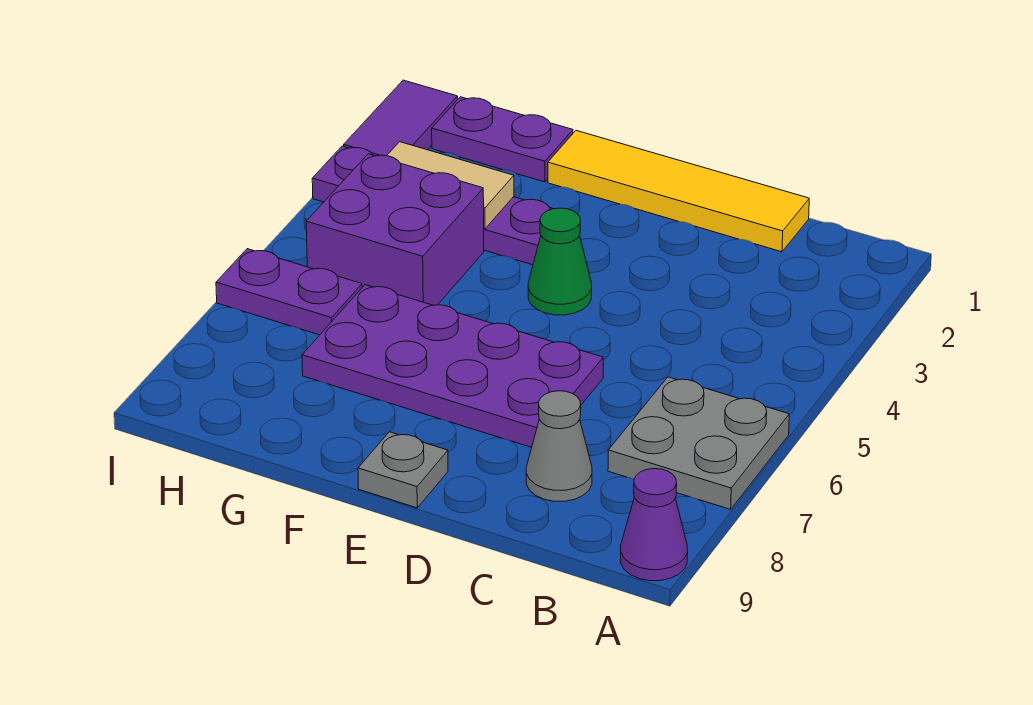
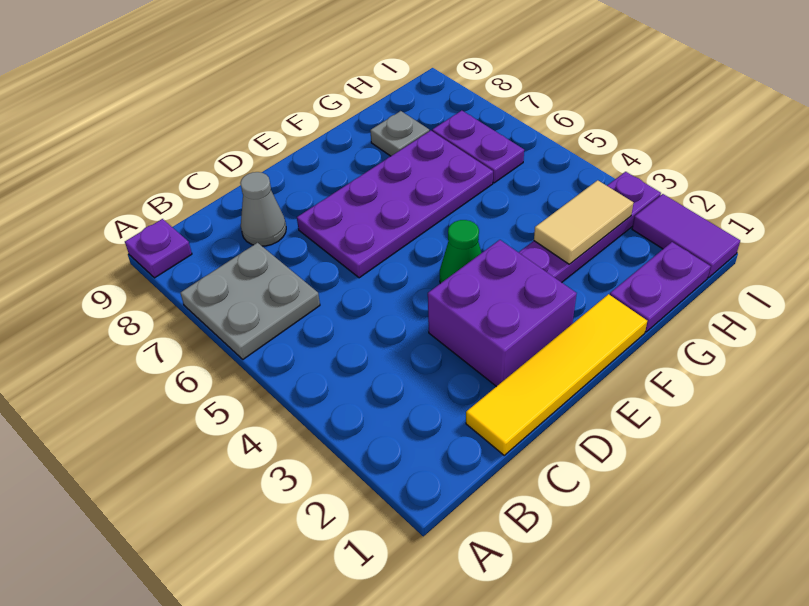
purple 1x1 cone [621,469,688,581] -> purple 1x1 plate [125,219,192,278]
grey 1x1 plate [358,432,448,508] -> grey 1x1 plate moved to [370,111,429,156]
purple 2x2 brick [306,154,484,305] -> purple 2x2 brick moved to [428,240,577,387]
purple 1x2 plate [216,249,362,335] -> purple 1x2 plate turned to [432,111,524,183]

